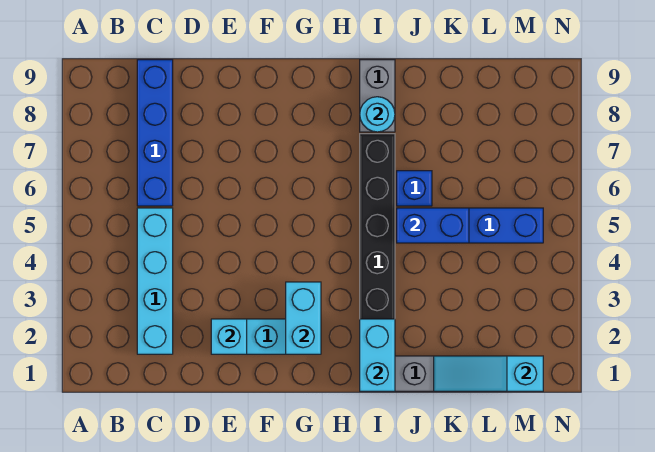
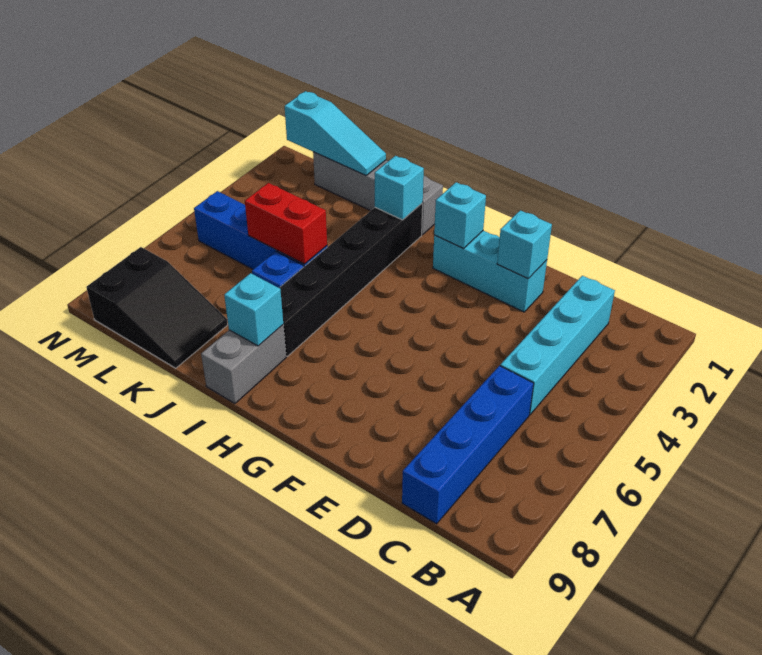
cyan 1x2 brick [286,282,321,354] -> cyan 1x1 brick [434,182,486,249]
cyan 1x2 brick [360,319,395,391] -> cyan 1x1 brick [375,156,424,220]
cyan 1x1 round brick [360,97,395,132] -> cyan 1x1 brick [224,273,283,346]
blue 1x2 brick [397,208,469,243] -> red 1x2 brick [245,183,327,264]
none -> black 2x3 slope [86,247,228,368]

